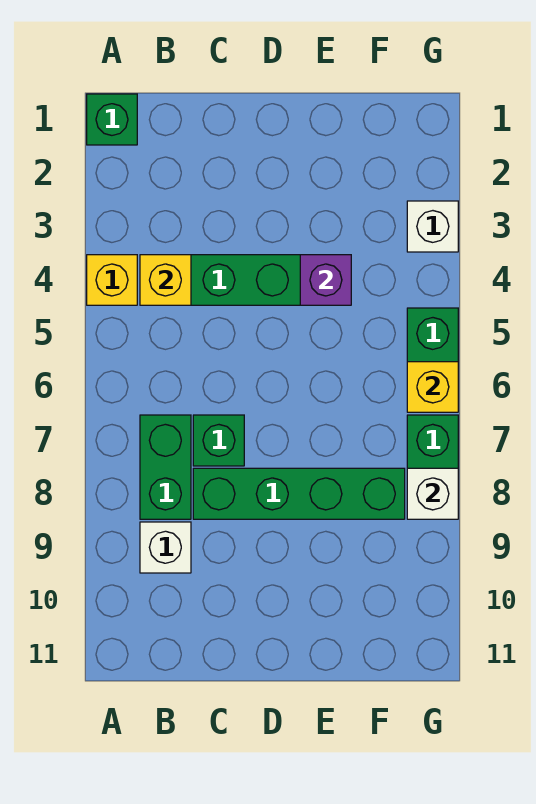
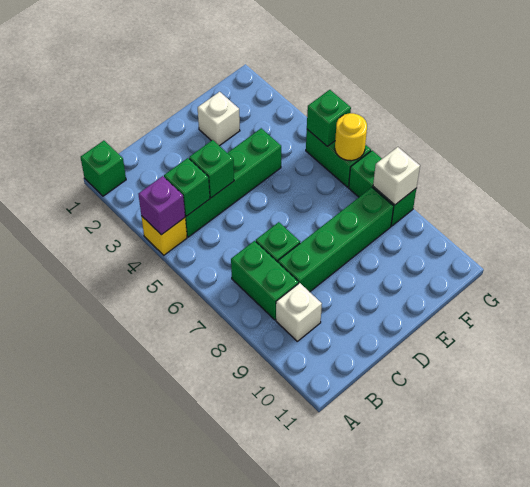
yellow 1x1 brick [140,255,191,305] -> green 1x1 brick [164,158,210,216]
none -> green 1x1 brick [189,140,234,198]
purple 1x1 brick [300,255,351,305] -> purple 1x1 brick moved to [138,176,185,235]
white 1x1 brick [407,201,458,252] -> white 1x1 brick moved to [198,92,240,146]
none -> green 1x1 brick [307,90,351,146]
yellow 1x1 brick [407,362,458,412] -> yellow 1x1 round brick [335,113,367,161]

